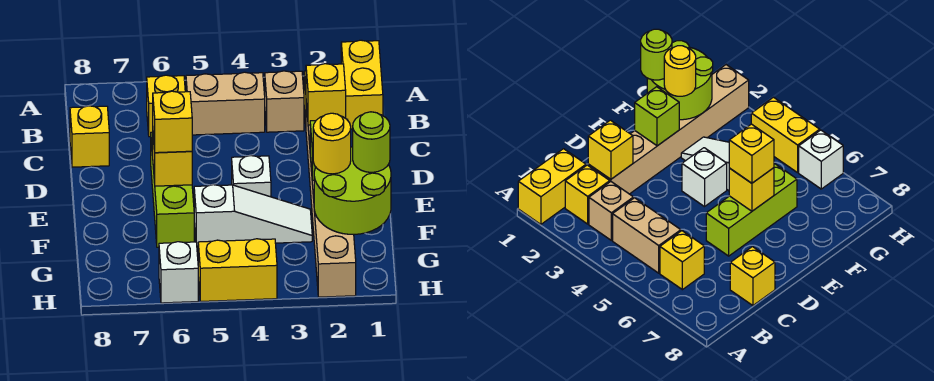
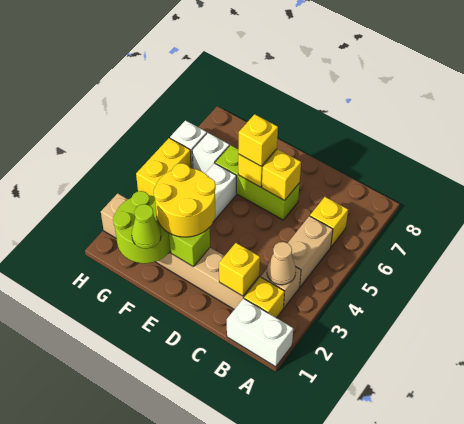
yellow 1x2 brick [341,40,383,129] -> white 1x2 brick [227,298,293,367]
none -> tan 1x1 cone [267,242,296,285]
yellow 1x1 brick [70,106,109,167] -> yellow 1x1 brick moved to [262,150,301,200]
white 1x1 brick [232,156,271,197] -> white 1x1 brick moved to [192,133,229,173]
lime 1x1 round brick [353,112,390,172] -> lime 1x1 cone [132,204,161,249]
yellow 1x1 round brick [313,113,351,174] -> yellow 2x2 round brick [154,163,216,237]

